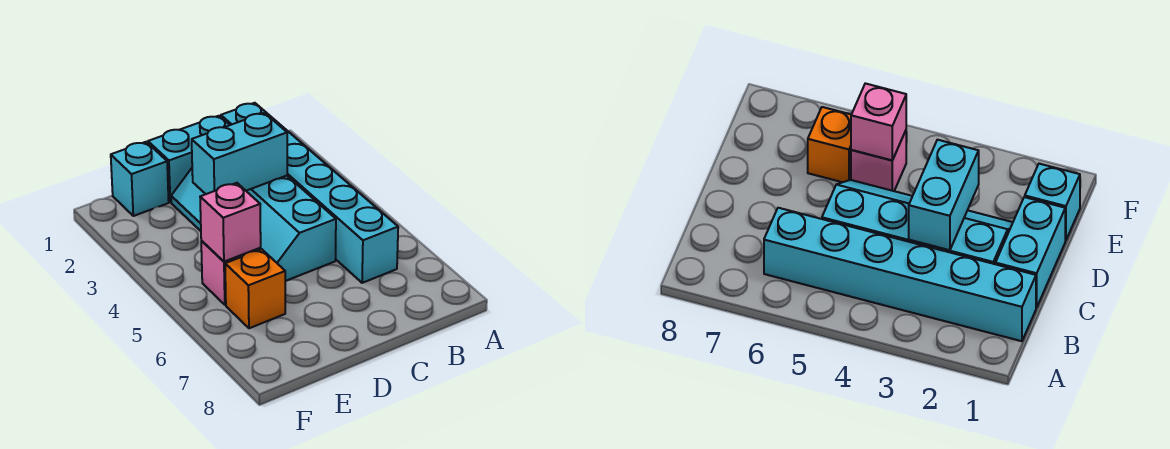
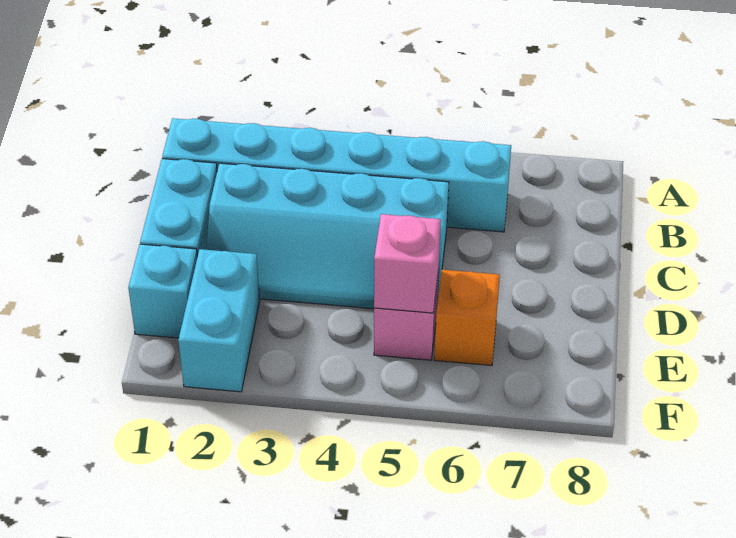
cyan 1x2 brick [192,113,287,194] -> cyan 1x2 brick moved to [178,249,260,392]

